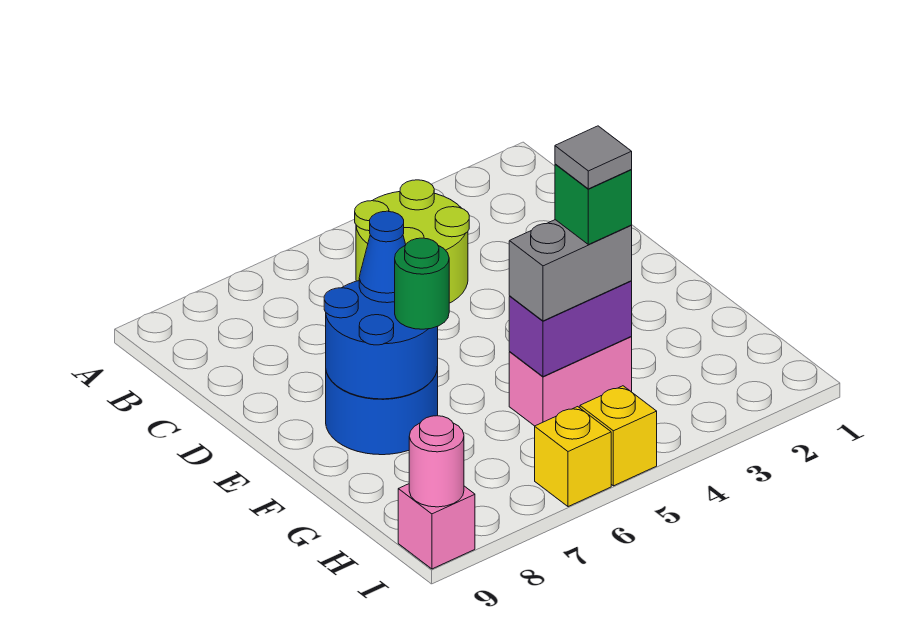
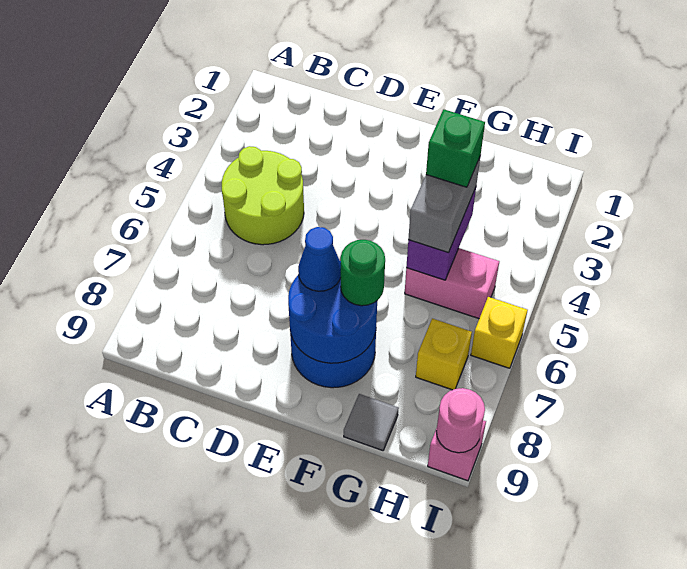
pink 1x2 brick [509,337,632,426] -> pink 1x2 brick turned to [405,248,499,318]
grey 1x1 tile [555,126,632,189] -> grey 1x1 tile moved to [344,394,399,451]
yellow 1x1 brick [580,386,657,486] -> yellow 1x1 brick moved to [416,318,472,390]

